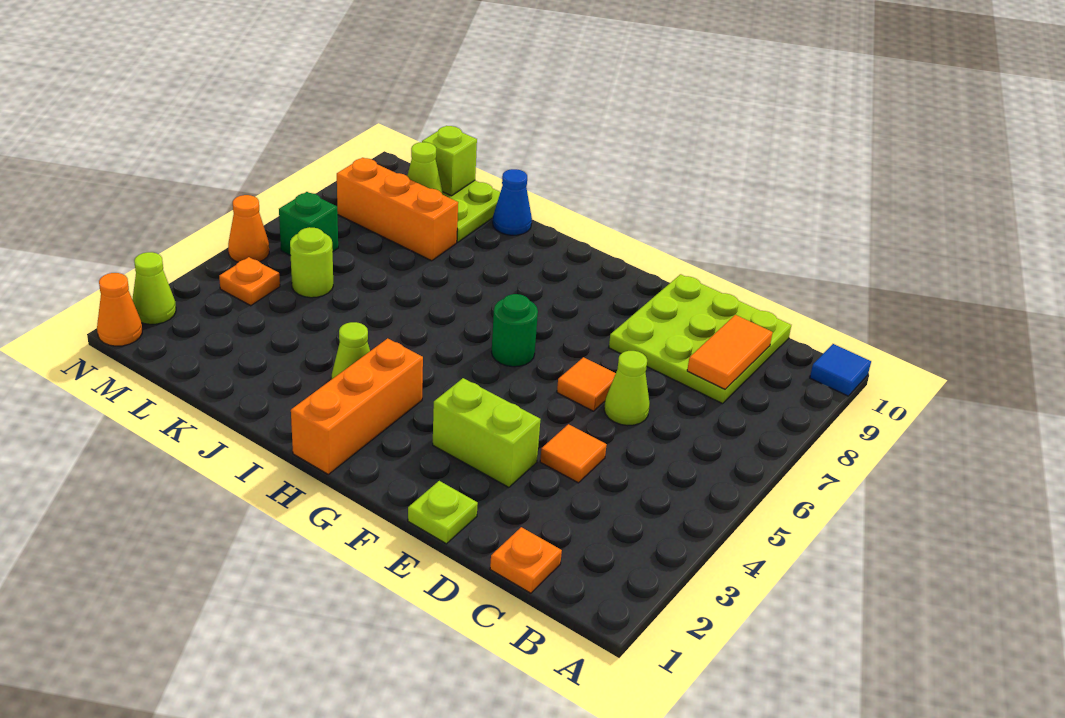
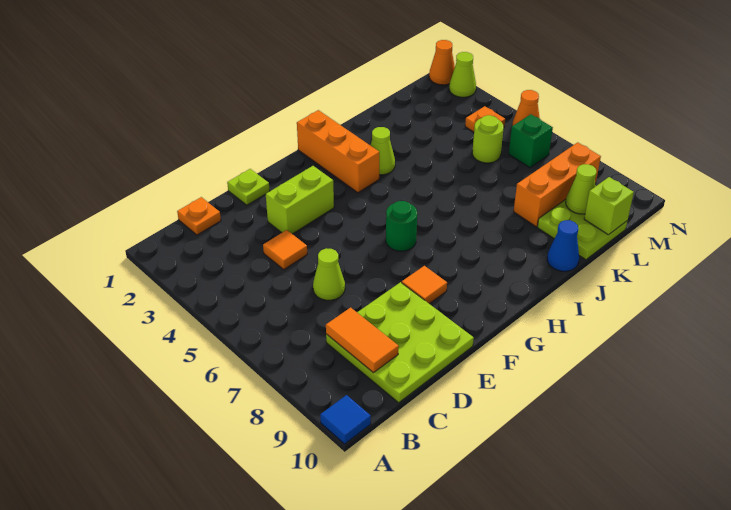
orange 1x1 tile [557,357,616,411] -> orange 1x1 tile moved to [402,266,447,304]

